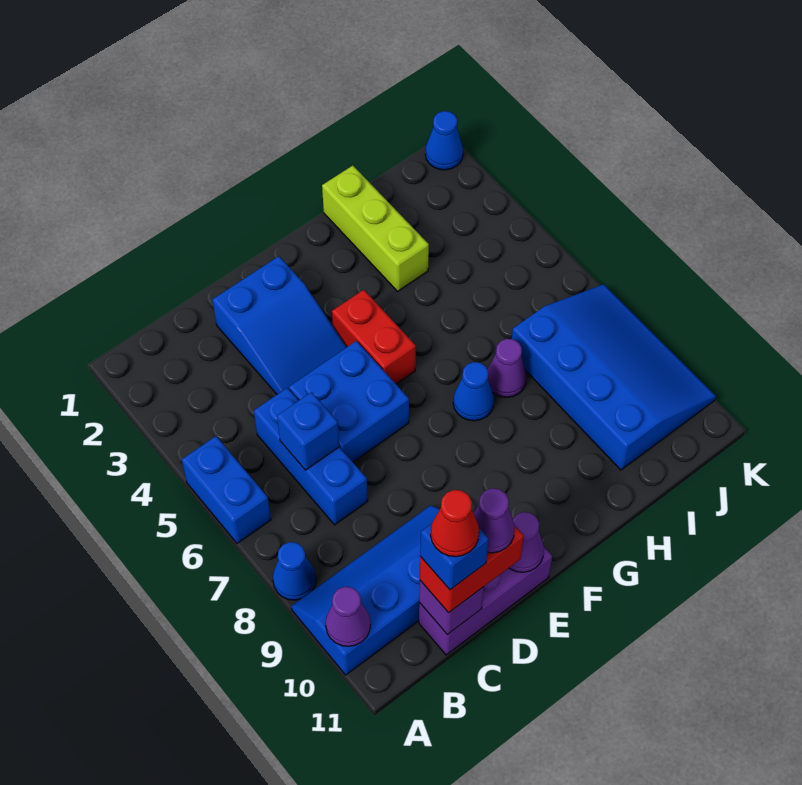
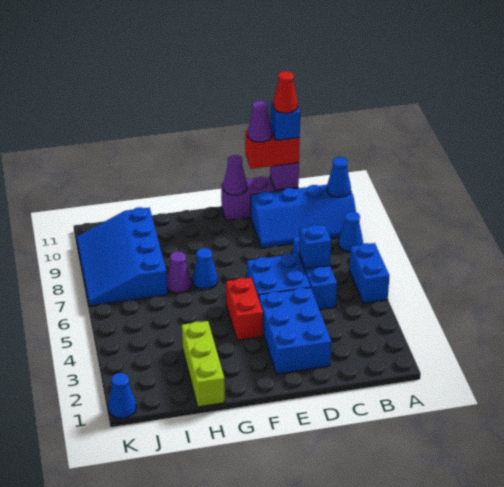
purple 1x1 cone [326,587,370,646] -> blue 1x1 cone [327,157,351,197]
blue 2x3 slope [212,256,347,394] -> blue 2x3 brick [259,287,331,374]

